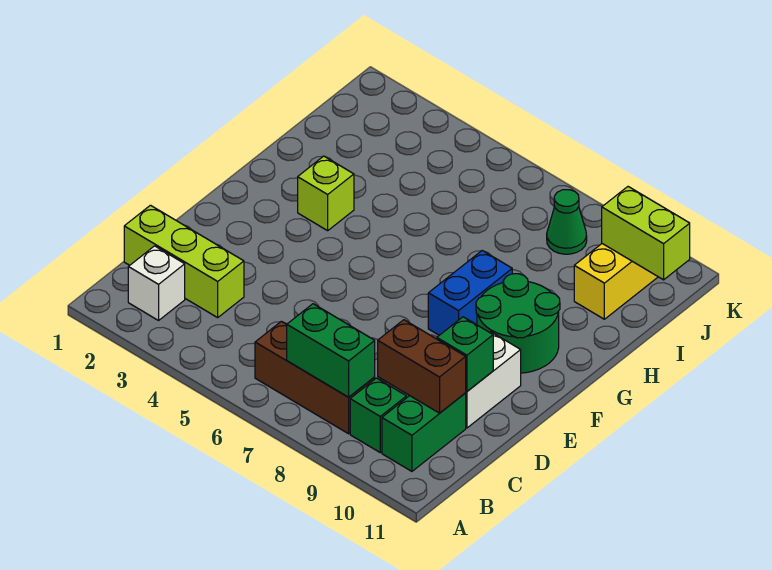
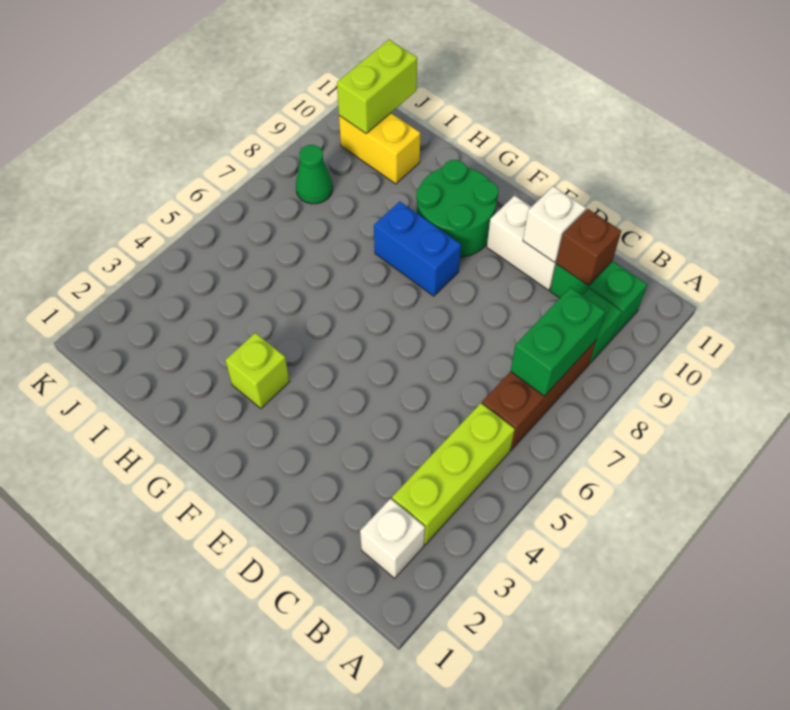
lime 1x3 brick [124,205,244,318] -> lime 1x3 brick moved to [392,403,515,545]
brown 1x2 brick [378,320,466,413] -> brown 1x1 brick [556,209,621,286]
green 1x1 brick [437,317,493,391] -> white 1x1 brick [523,186,586,262]

